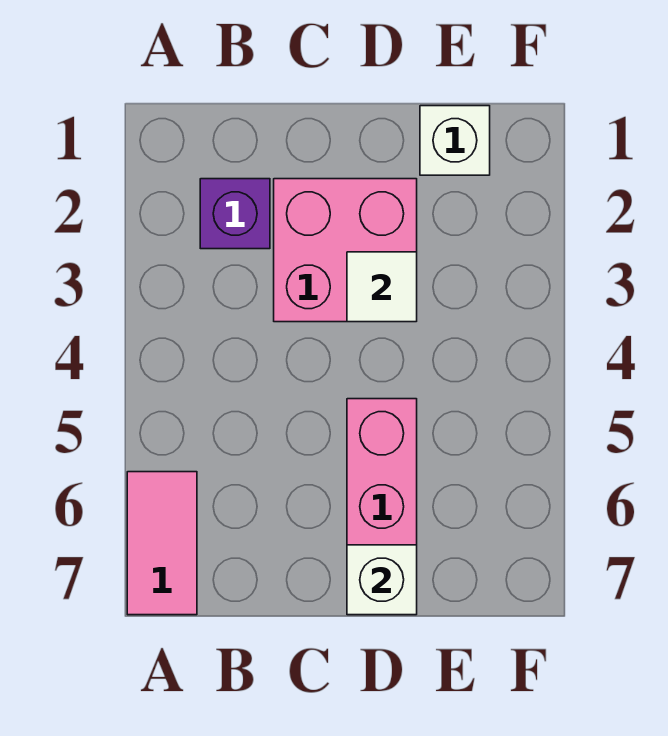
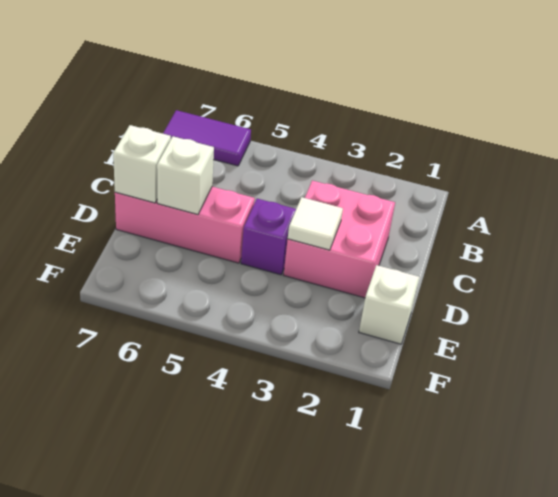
pink 1x2 tile [127,472,197,615] -> purple 1x2 tile [163,110,251,166]
purple 1x1 brick [200,179,270,249] -> purple 1x1 brick moved to [241,199,296,275]
none -> white 1x1 brick [157,136,214,214]

